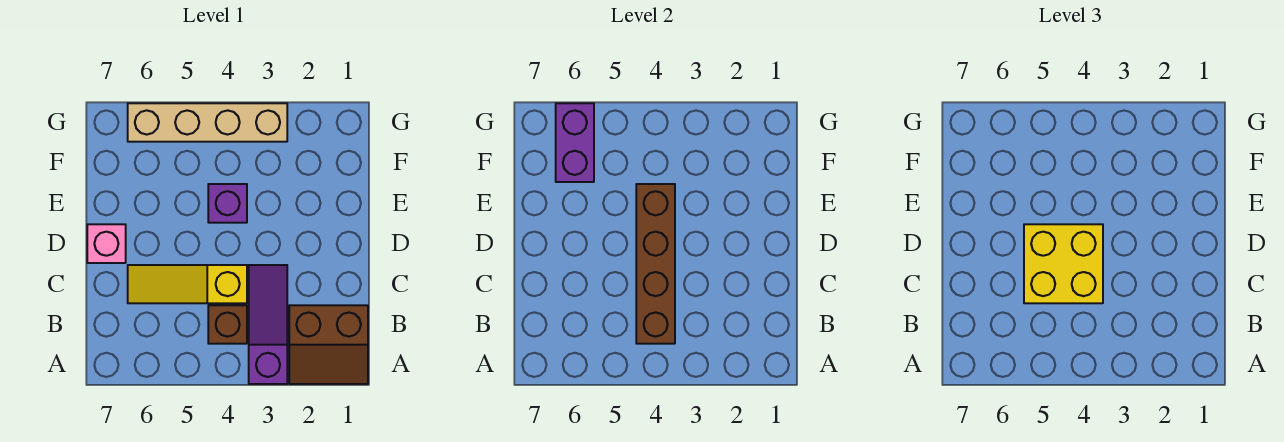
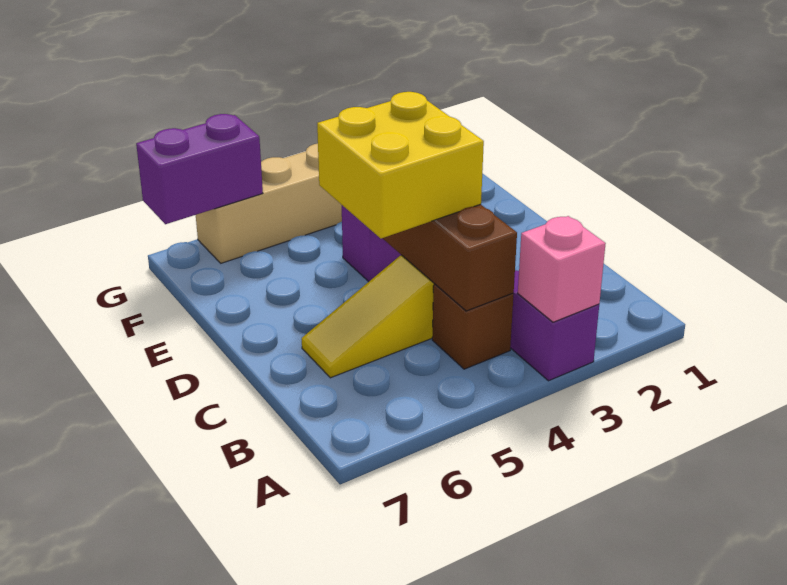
brown 2x2 slope [289,305,368,384] -> none
pink 1x1 brick [87,224,126,263] -> pink 1x1 brick moved to [518,216,606,322]
purple 1x2 brick [556,103,594,182] -> purple 1x2 brick turned to [136,114,263,224]

